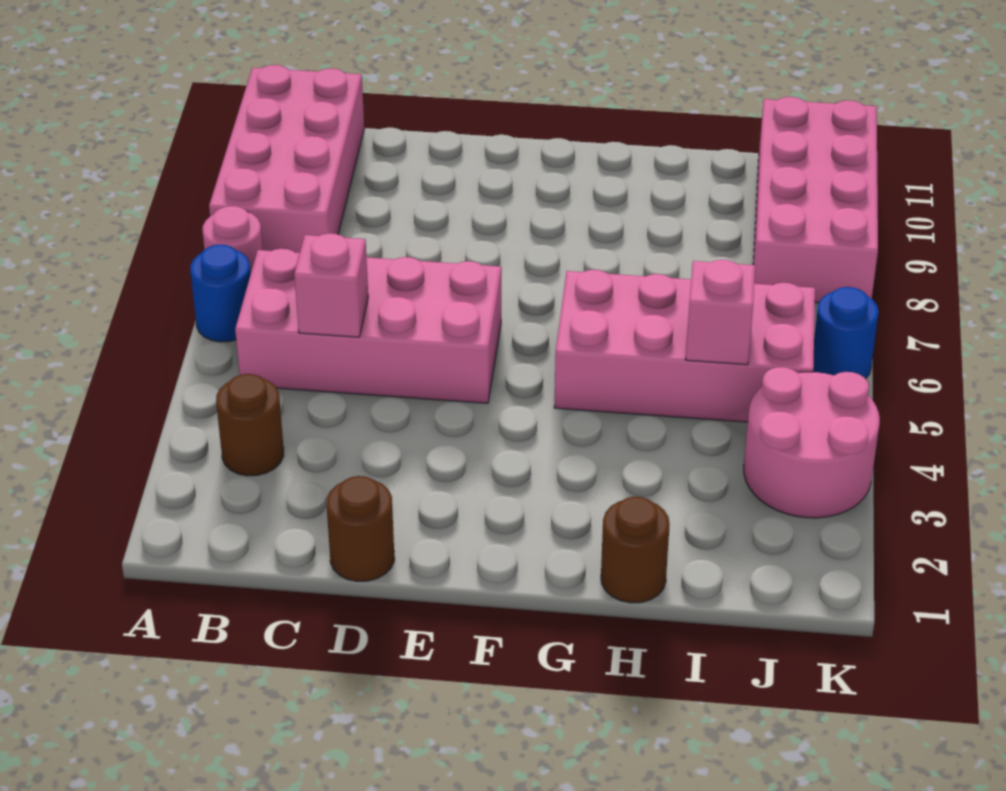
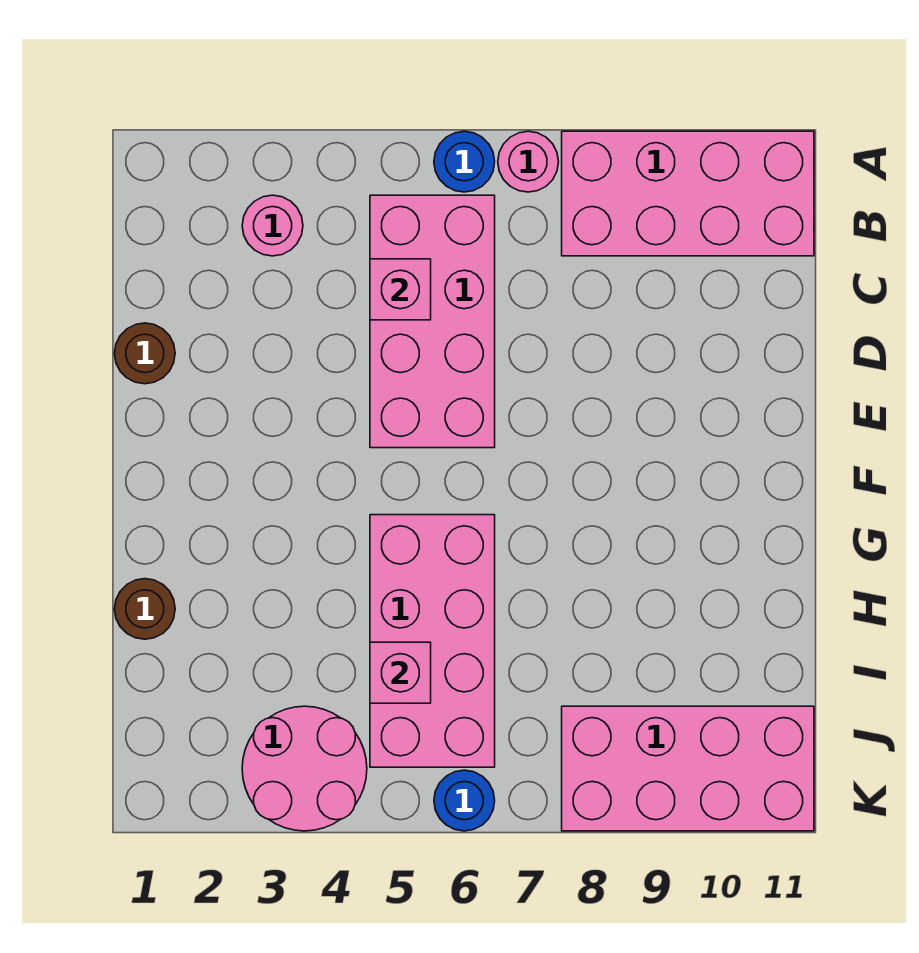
brown 1x1 round brick [216,374,284,476] -> pink 1x1 round brick [242,195,303,256]

